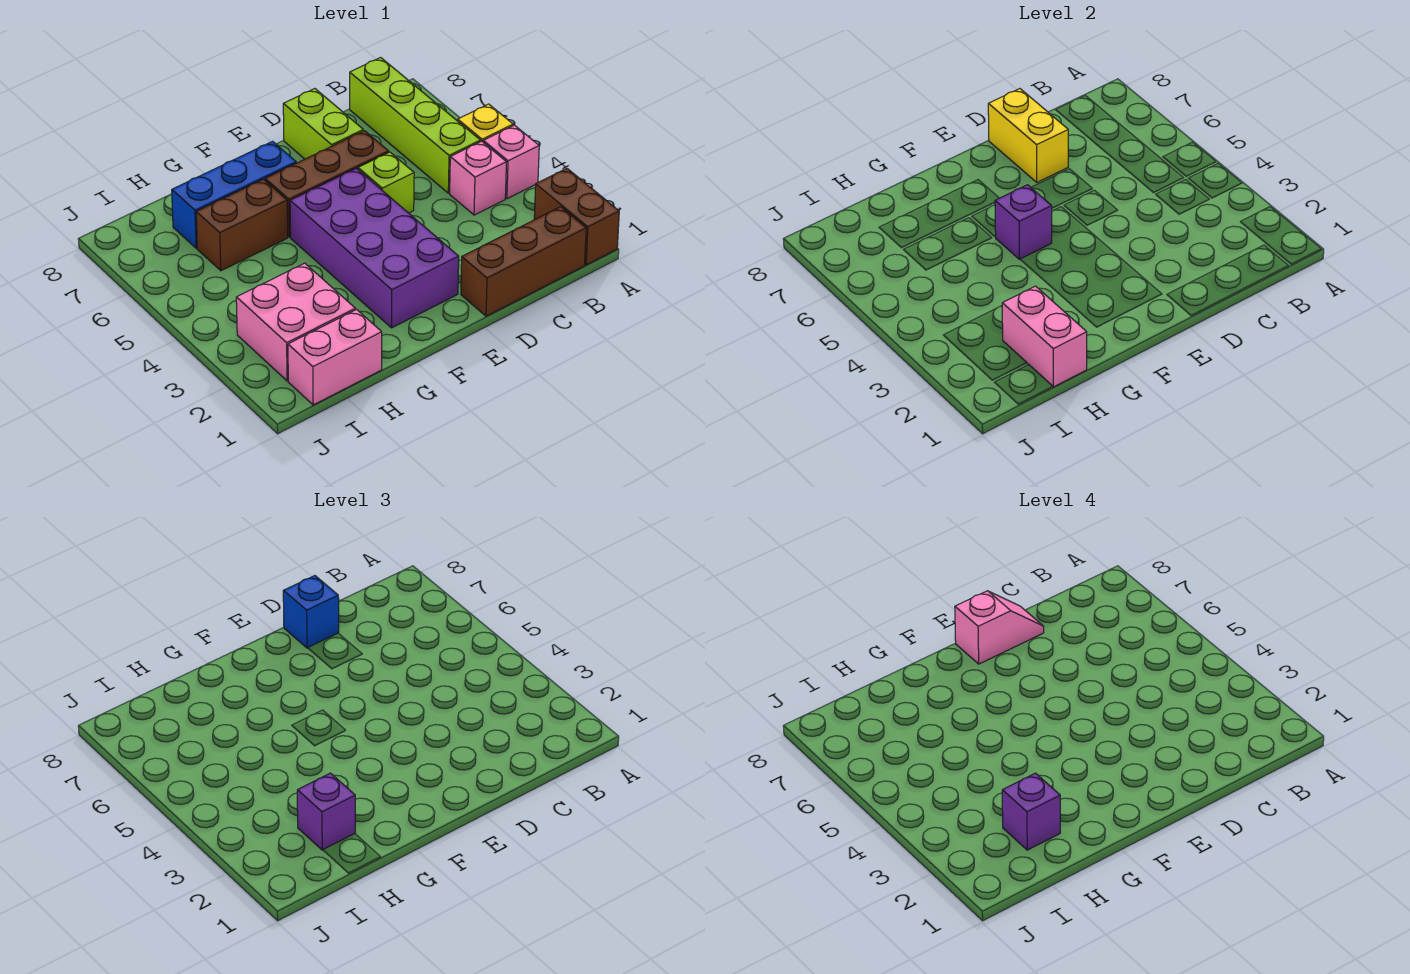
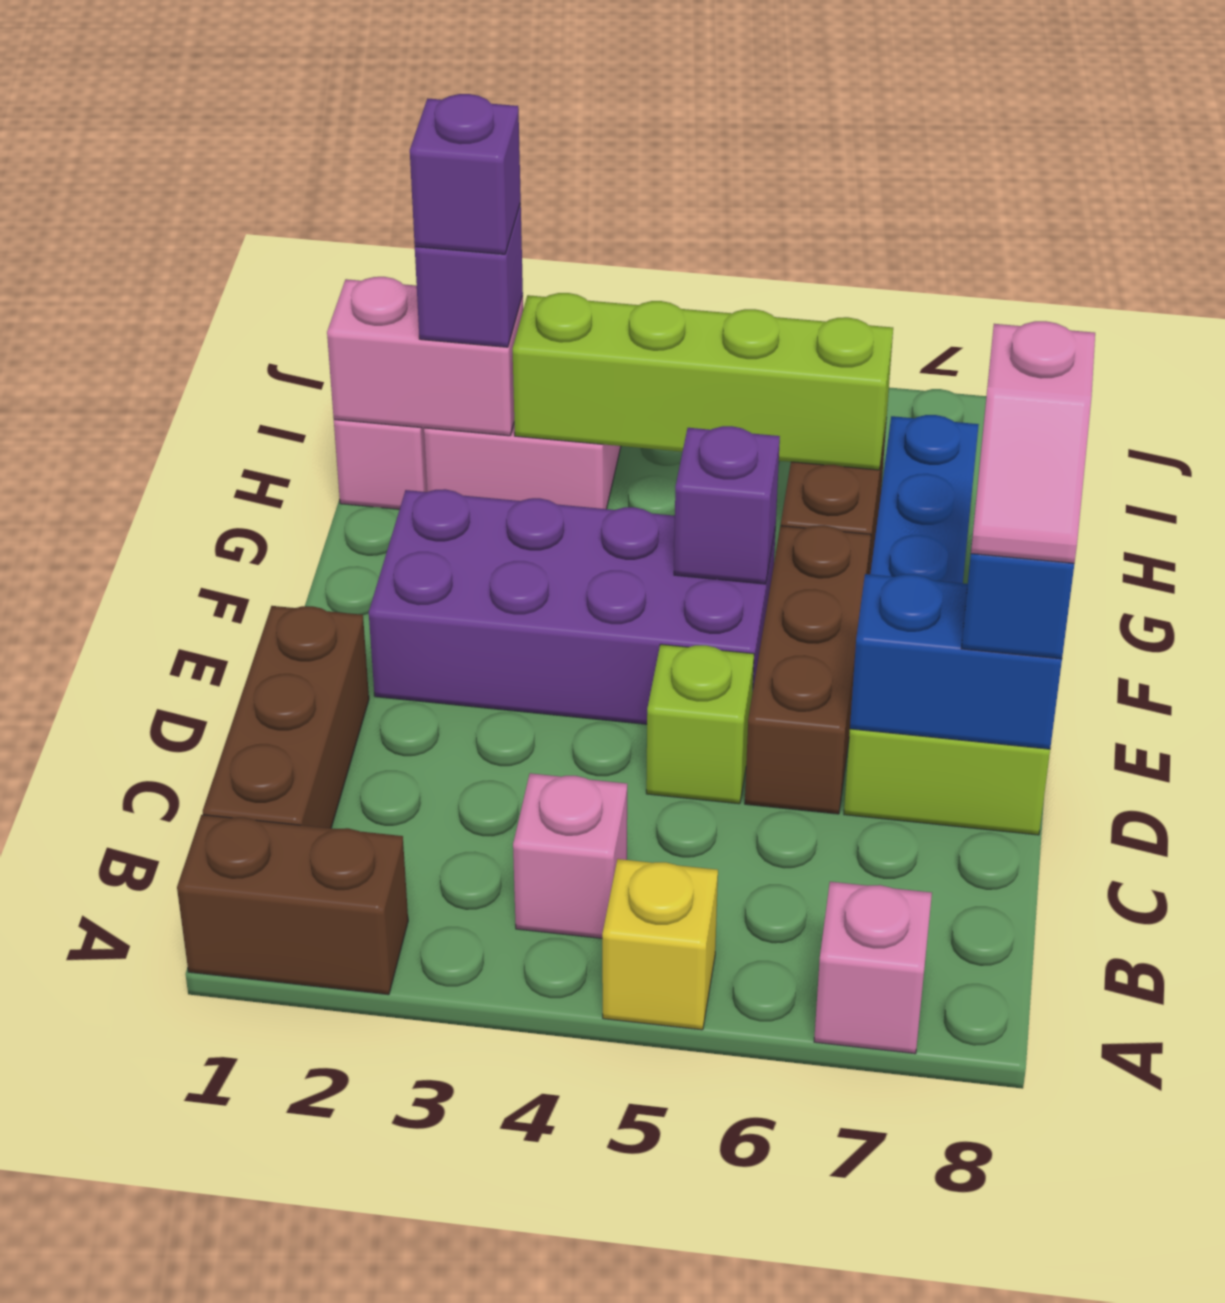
pink 1x1 brick [483,125,539,199] -> pink 1x1 brick moved to [814,882,932,1054]
lime 1x4 brick [350,58,481,193] -> lime 1x4 brick moved to [513,293,893,470]
yellow 1x2 brick [988,89,1068,182] -> blue 1x2 brick [850,574,1062,749]

